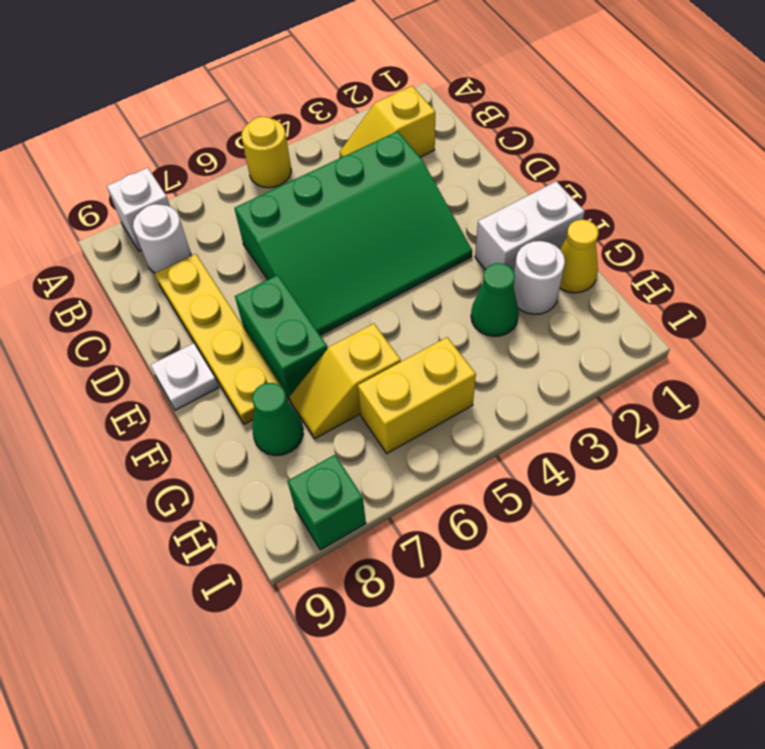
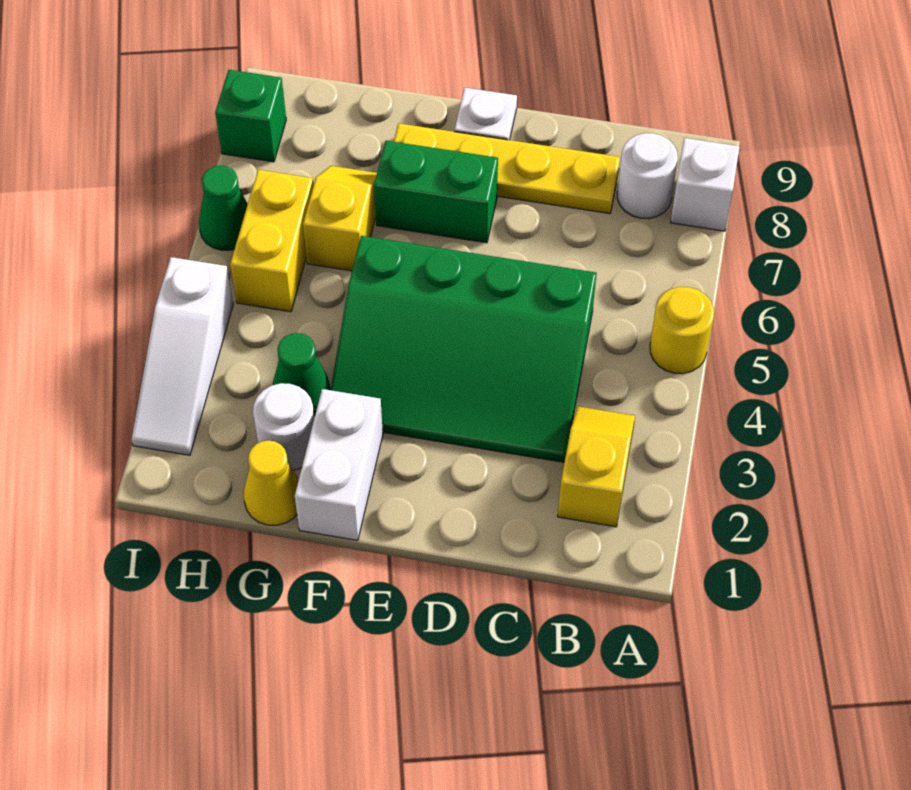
green 3x4 slope [235,131,472,335] -> green 3x4 slope turned to [330,236,597,462]
green 1x1 cone [252,383,303,456] -> green 1x1 cone moved to [199,166,248,250]
none -> white 1x3 slope [132,257,233,455]

